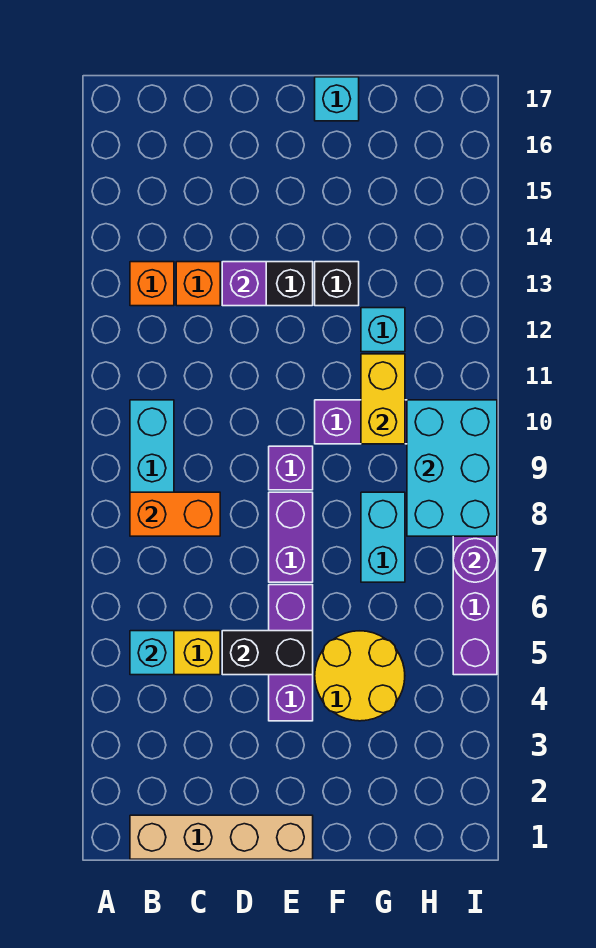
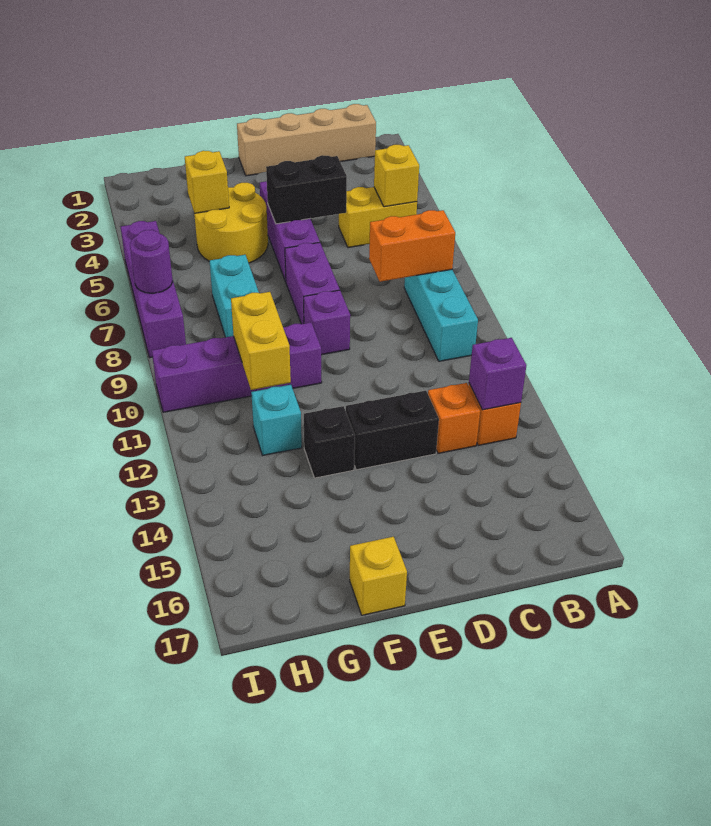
cyan 1x1 brick [130,631,174,675] -> yellow 1x1 brick [374,145,419,207]
purple 1x1 brick [222,262,266,306] -> purple 1x1 brick moved to [469,338,526,410]
cyan 1x1 brick [315,77,359,121] -> yellow 1x1 brick [350,537,407,615]
none -> yellow 1x1 brick [185,151,229,213]
cyan 2x3 brick [407,400,497,536] -> none

